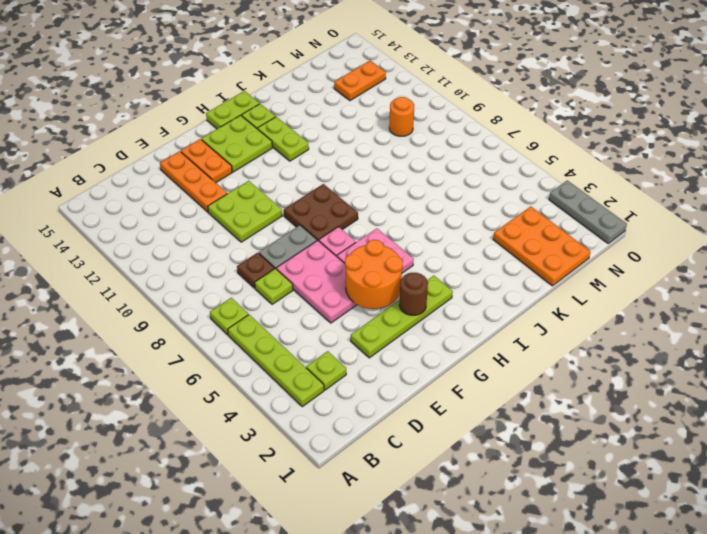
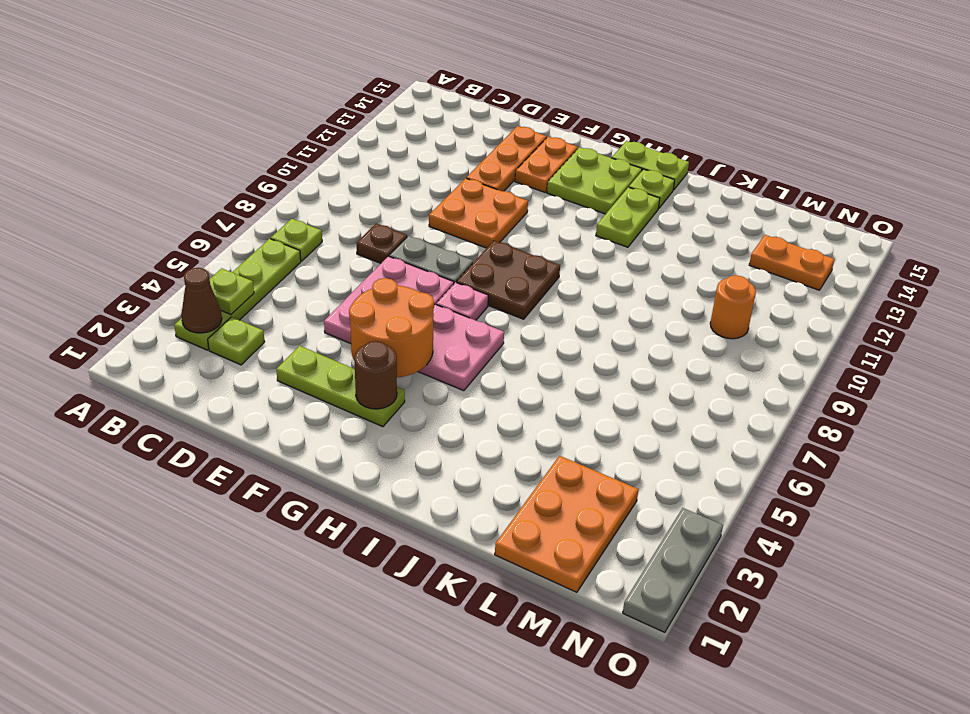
none -> brown 1x1 cone [181,268,222,333]
lime 1x1 plate [255,268,293,304] -> lime 1x1 plate moved to [210,268,254,314]
lime 1x4 plate [351,276,453,358] -> lime 1x3 plate [276,346,405,427]
lime 2x2 plate [208,181,282,242] -> orange 2x2 plate [429,178,528,248]

